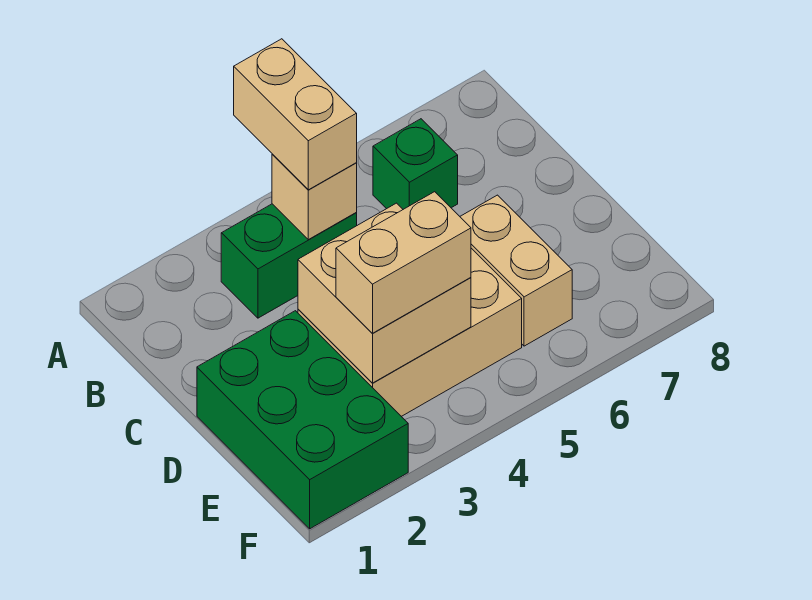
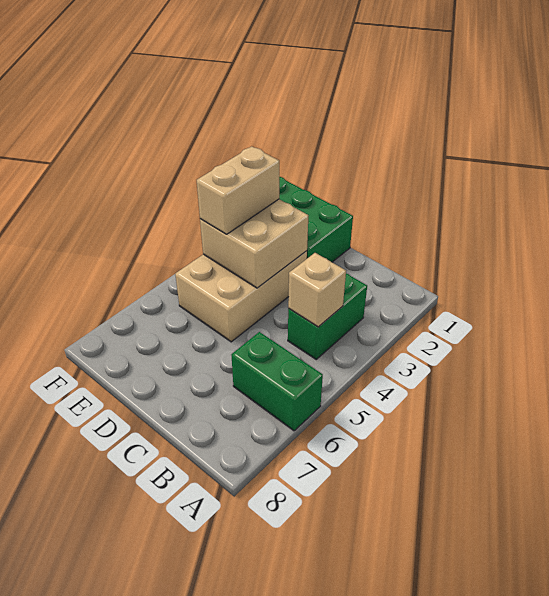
tan 1x2 brick [234,39,357,190] -> none
green 1x1 brick [373,119,458,209] -> green 1x2 brick [231,332,323,431]
tan 1x2 brick [460,195,572,346] -> none

